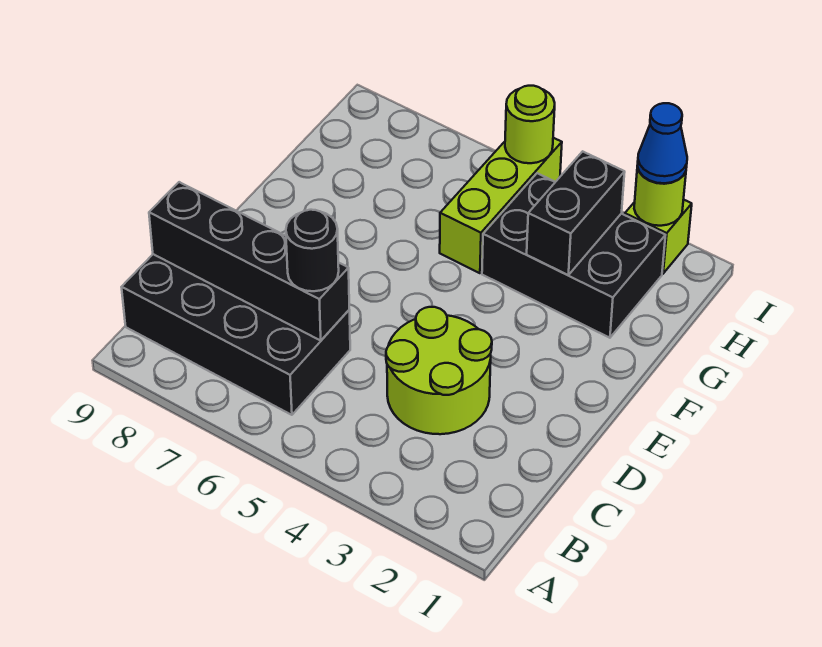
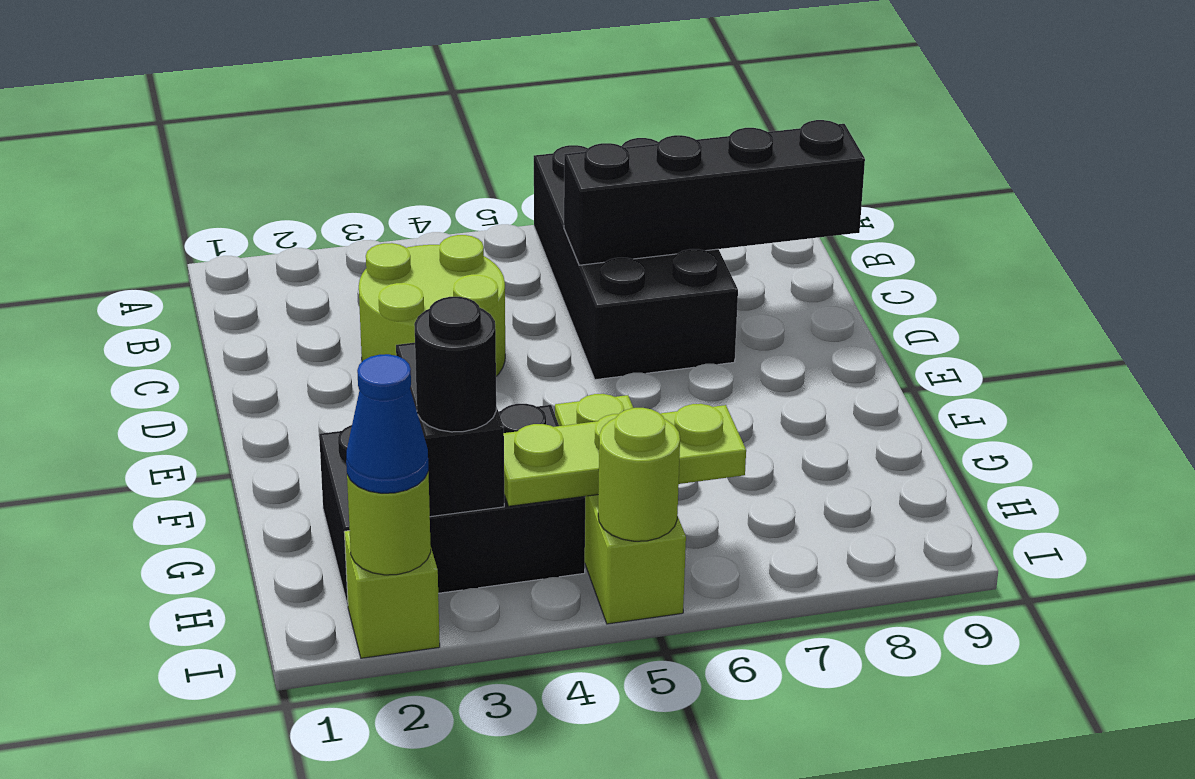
black 2x4 brick [122,254,350,415] -> black 2x4 brick turned to [534,138,738,380]
black 1x1 round brick [286,210,339,291] -> black 1x1 round brick moved to [414,297,496,432]
none -> lime 1x3 plate [504,404,746,506]

